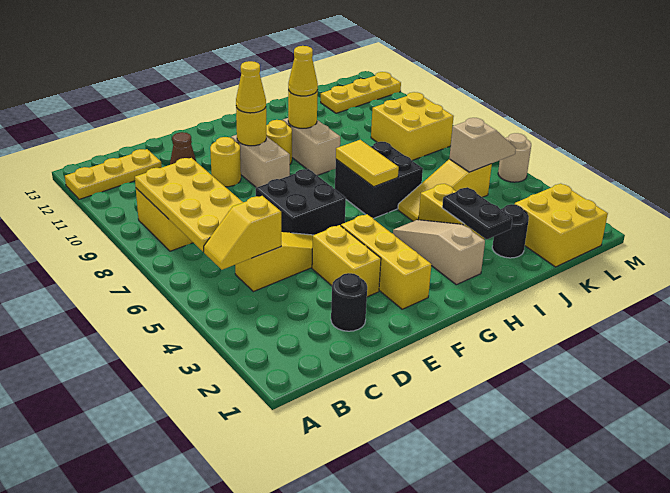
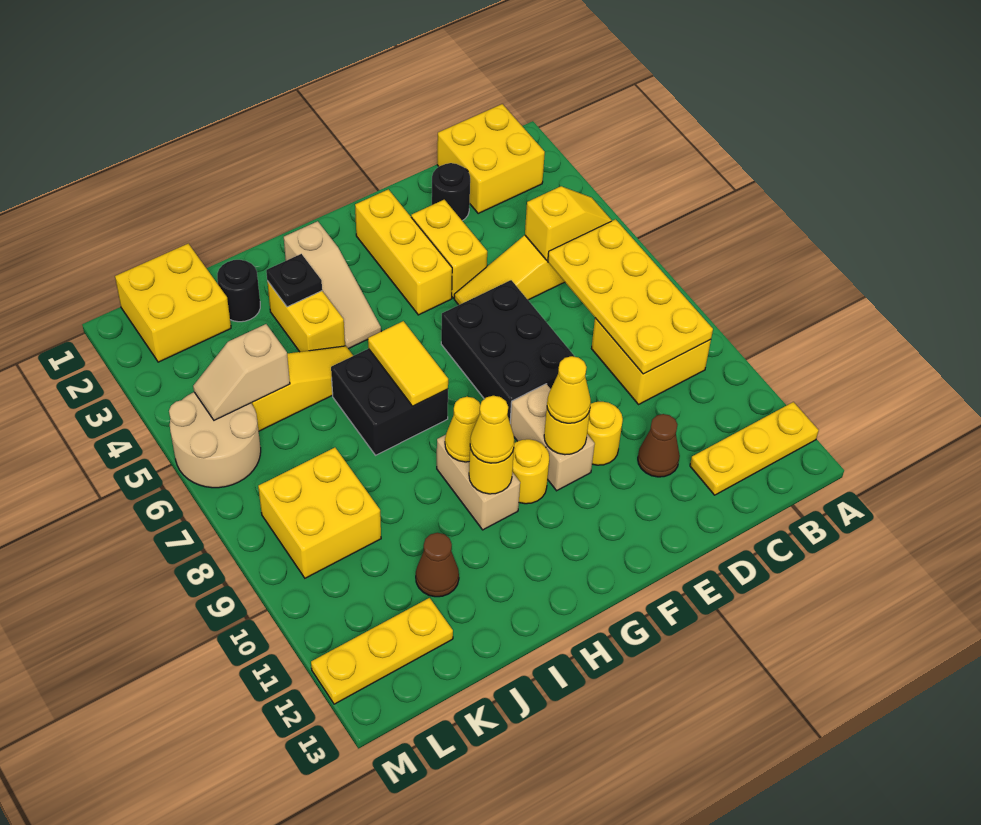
none -> yellow 2x2 brick [437,104,545,214]
black 2x2 brick [256,169,346,235] -> black 2x3 brick [441,280,575,422]
none -> yellow 1x1 cone [445,397,480,462]
black 1x2 plate [442,187,512,239] -> black 1x1 plate [266,254,322,307]
none -> brown 1x1 cone [416,533,459,597]
tan 1x1 round brick [498,133,531,182] -> tan 2x2 round brick [169,392,261,488]

